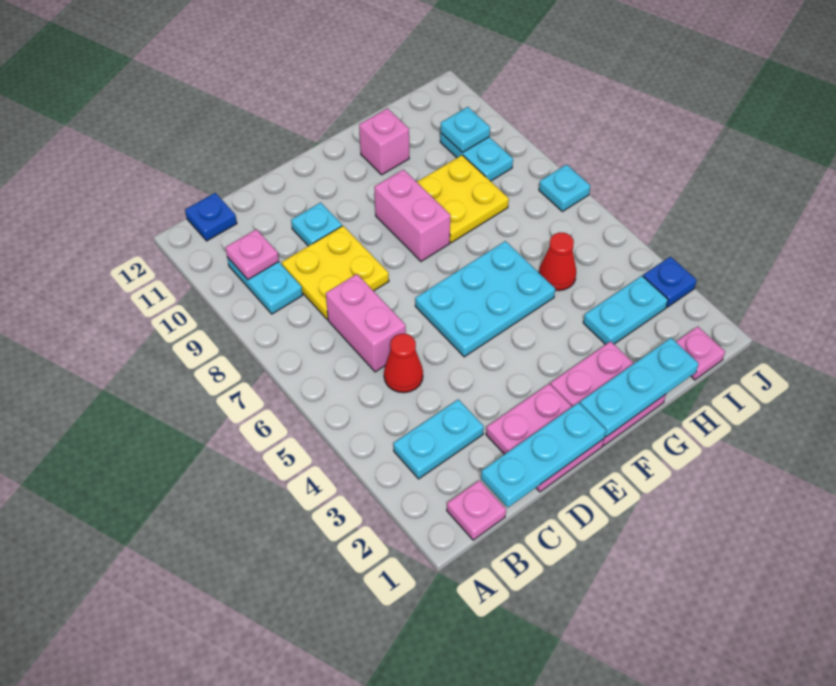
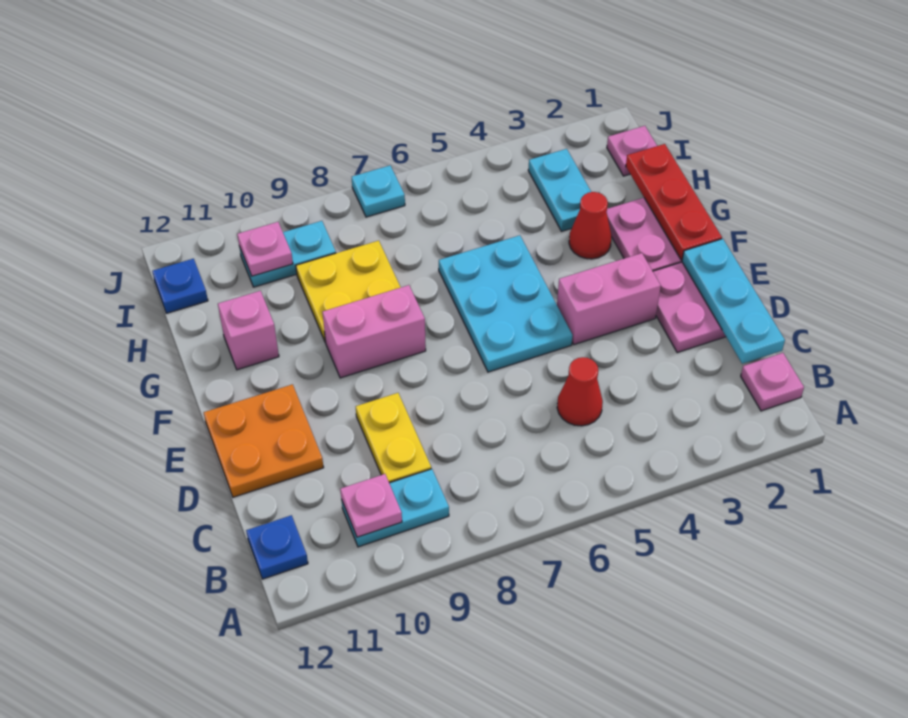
cyan 1x2 plate [393,399,484,479] -> none
pink 1x2 brick [326,274,406,372] -> pink 1x2 brick moved to [557,253,661,345]
yellow 2x2 plate [282,226,389,320] -> yellow 1x2 plate [356,393,431,483]
cyan 1x1 plate [291,203,342,246] -> none
none -> orange 2x2 plate [204,384,324,497]
cyan 1x3 plate [580,338,699,437] -> red 1x3 plate [626,144,722,260]
red 1x1 cone [539,232,576,291] -> red 1x1 cone moved to [569,192,612,259]
cyan 1x1 plate [441,107,490,152] -> pink 1x1 plate [237,222,293,276]
blue 1x1 plate [643,257,697,307] -> blue 1x1 plate moved to [152,259,208,313]

